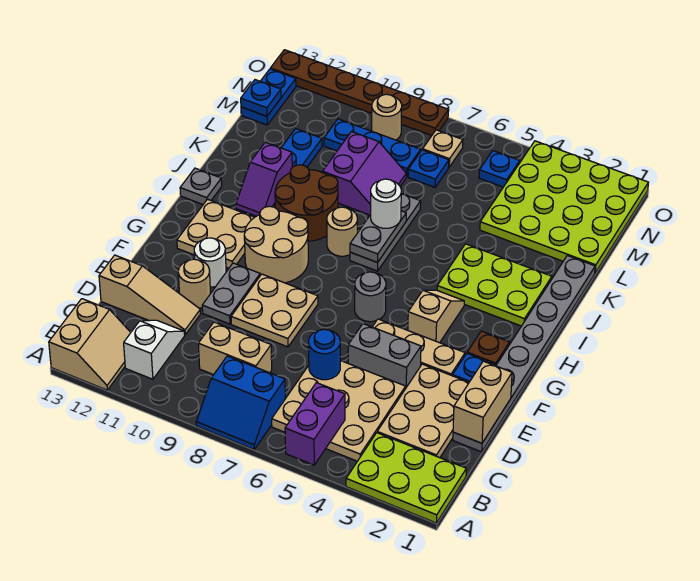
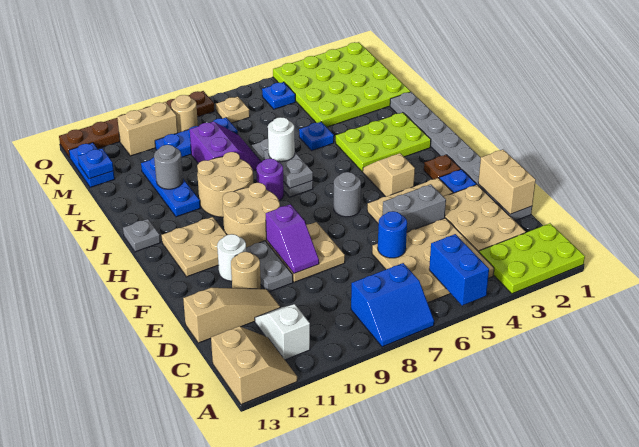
purple 1x2 brick [285,383,345,465] -> blue 1x2 brick [429,234,489,305]
tan 1x2 brick [198,322,272,375] -> tan 1x2 brick moved to [117,102,178,156]
tan 1x1 round brick [327,207,357,256] -> purple 1x1 round brick [256,158,284,201]
brown 2x2 round brick [275,165,338,241] -> tan 2x2 round brick [197,152,253,217]
purple 1x2 slope [236,142,292,216] -> purple 1x2 slope moved to [266,204,319,274]
none -> grey 1x1 round brick [154,145,183,189]
blue 1x1 plate [408,150,449,187] -> blue 1x1 plate moved to [299,122,334,150]

